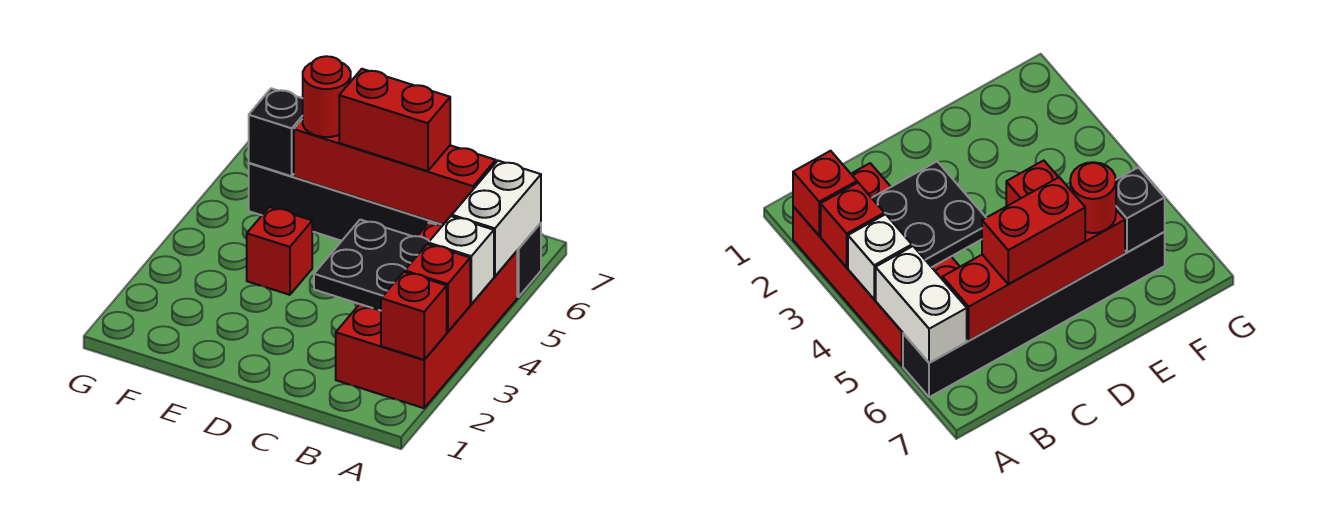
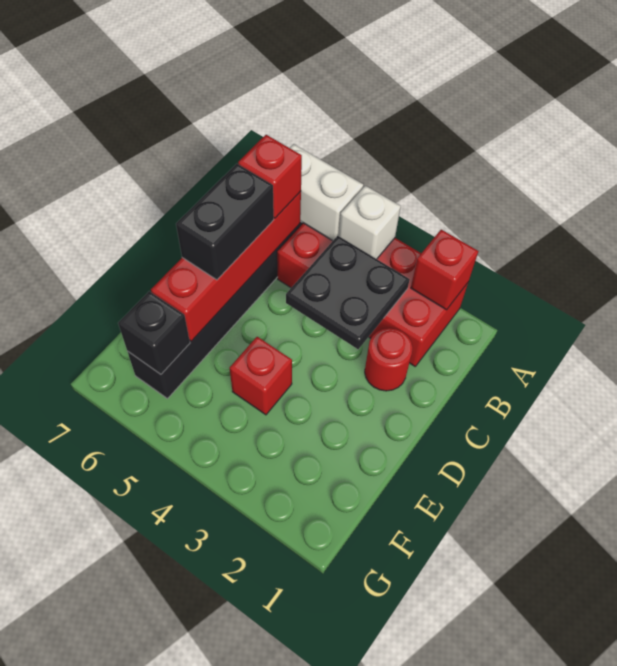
red 1x1 brick [405,244,470,332] -> red 1x1 brick moved to [238,135,302,218]
red 1x2 brick [339,69,450,171] -> black 1x2 brick [176,164,274,280]
red 1x1 round brick [303,56,351,137] -> red 1x1 round brick moved to [365,328,413,391]

